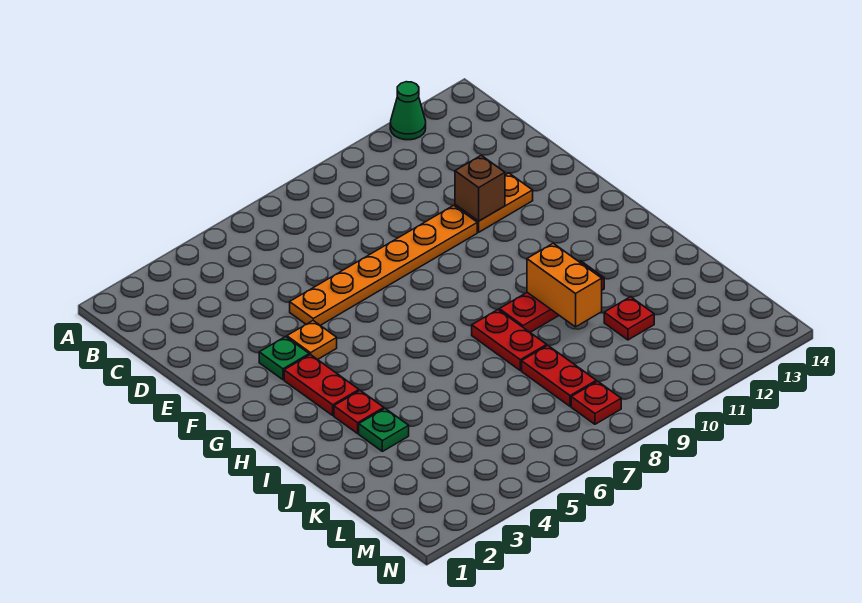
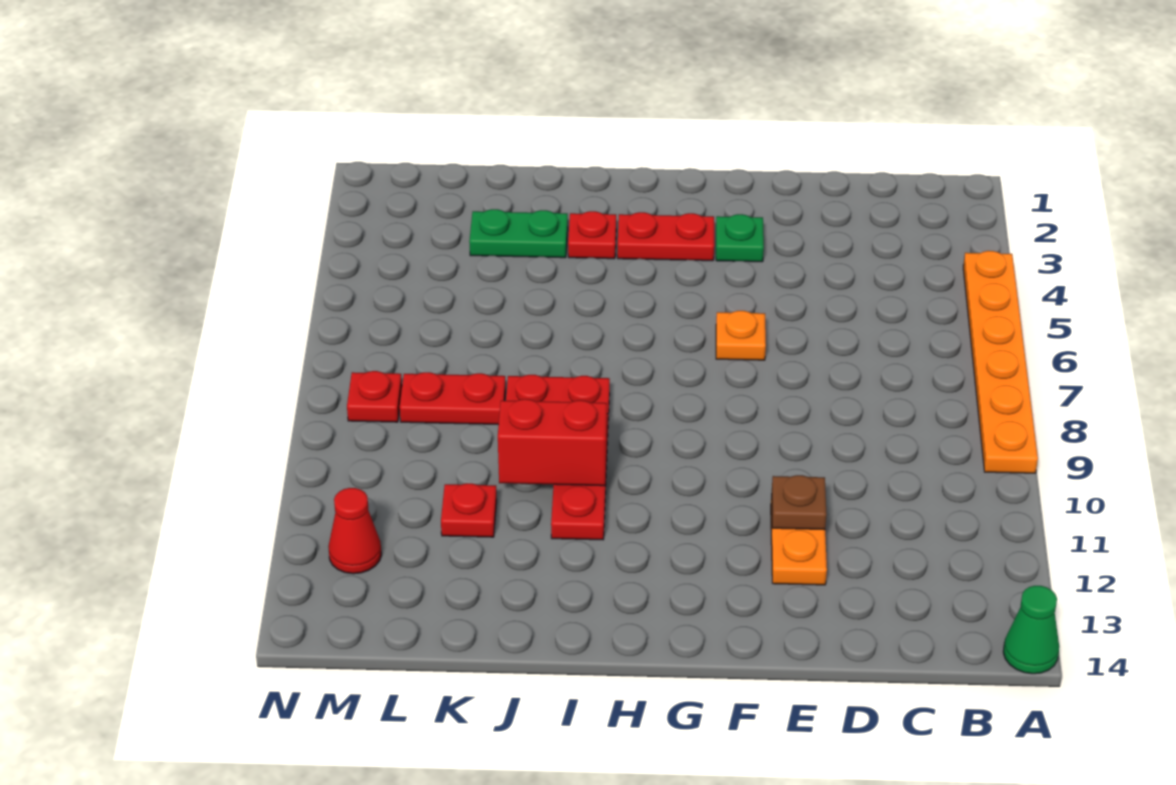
green 1x1 cone [390,82,426,140] -> green 1x1 cone moved to [1003,586,1059,674]
orange 1x6 plate [290,205,477,325] -> orange 1x6 plate moved to [963,251,1038,473]
brown 1x1 brick [455,155,505,221] -> brown 1x1 plate [772,475,826,530]
orange 1x1 plate [287,321,337,360] -> orange 1x1 plate moved to [716,311,766,360]
orange 1x2 brick [527,243,602,327] -> red 1x2 brick [498,399,607,486]
green 1x1 plate [359,408,409,451] -> green 1x2 plate [469,209,568,258]
none -> red 1x1 cone [328,488,382,574]

